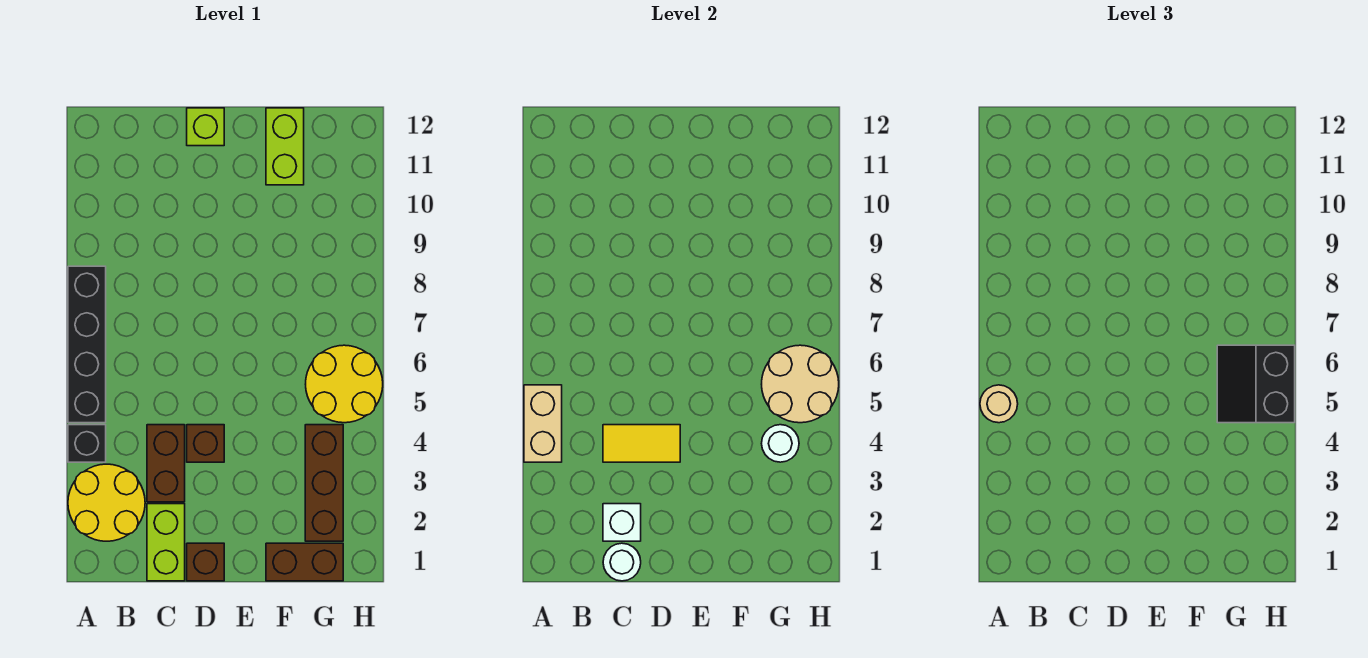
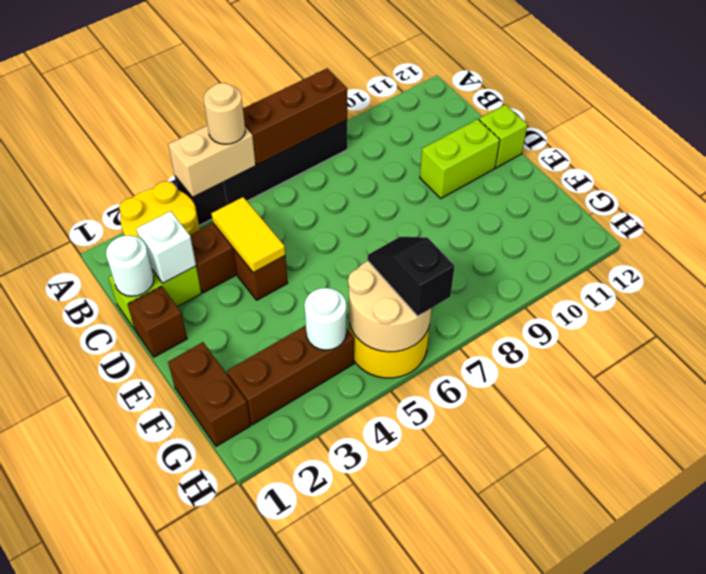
none -> brown 1x3 brick [243,68,347,165]
lime 1x2 brick [266,108,304,185] -> lime 1x2 brick moved to [420,119,500,198]
black 2x2 slope [1217,345,1295,423] -> black 1x2 slope [367,237,455,316]

